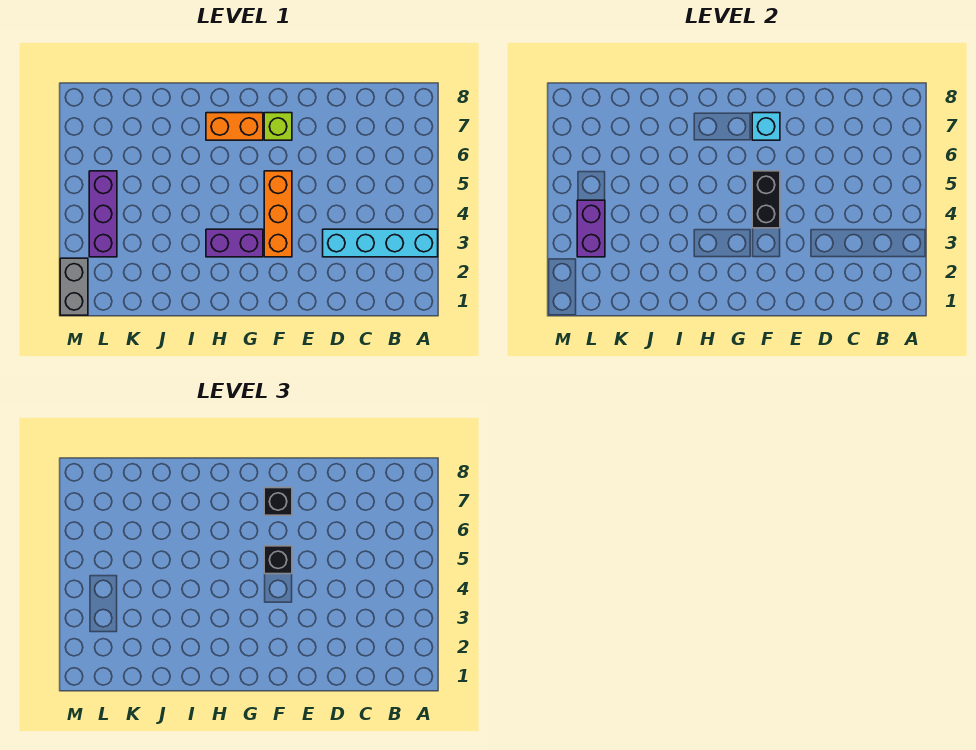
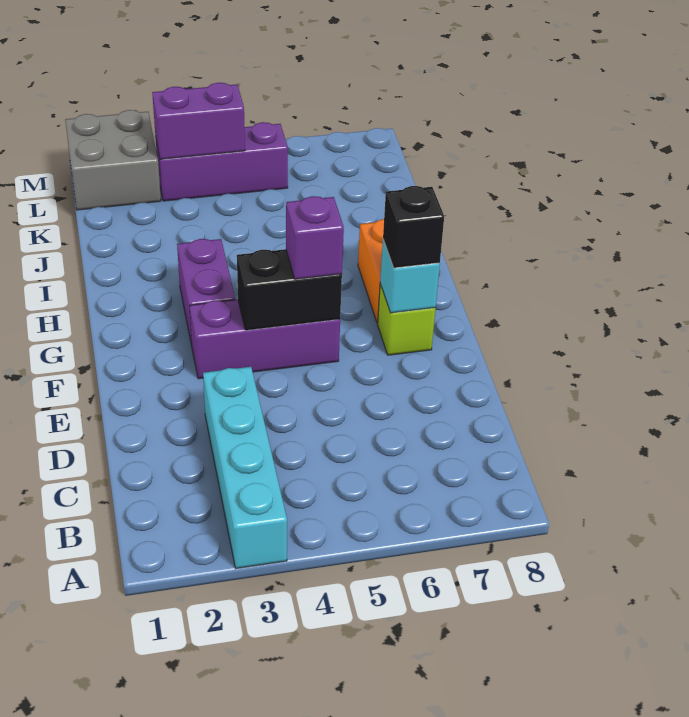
orange 1x3 brick [264,171,292,257] -> purple 1x3 brick [190,300,340,379]
black 1x1 brick [264,546,292,574] -> purple 1x1 brick [286,196,344,279]
grey 1x2 brick [60,258,88,315] -> grey 2x2 brick [65,110,161,210]

